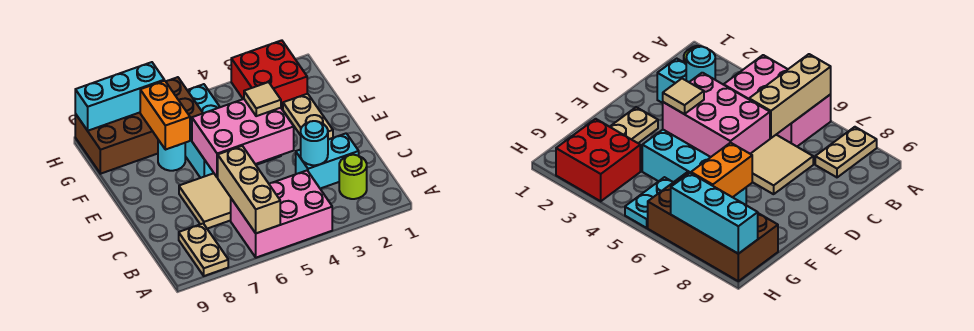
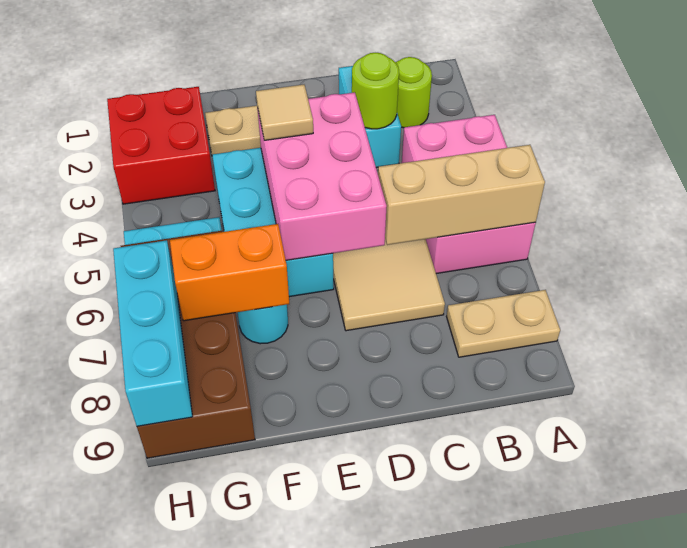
cyan 1x1 round brick [301,121,328,165] -> lime 1x1 round brick [352,53,399,129]

